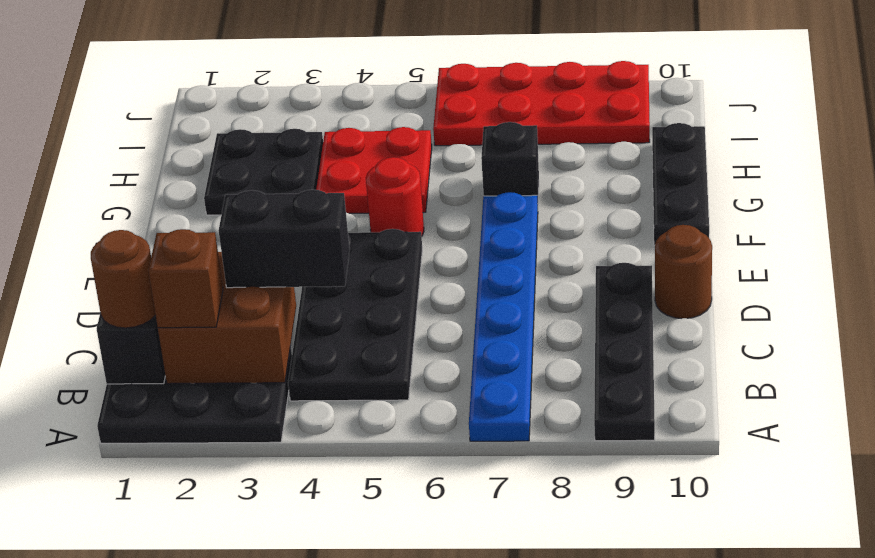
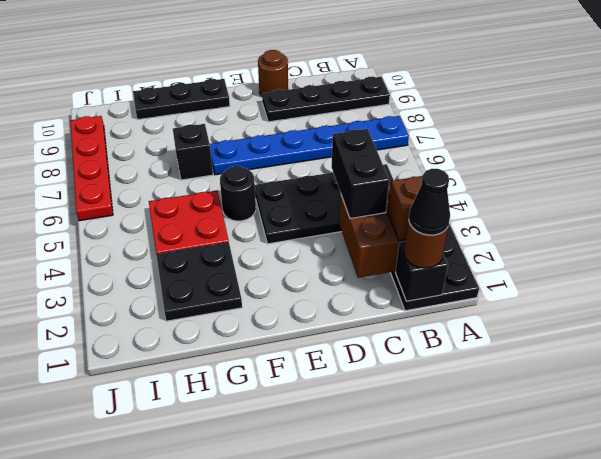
none -> black 1x1 cone [409,169,450,235]
red 1x1 round brick [366,157,424,236] -> black 1x1 round brick [220,166,256,221]
red 2x4 plate [433,61,650,146] -> red 1x4 plate [70,116,113,221]

